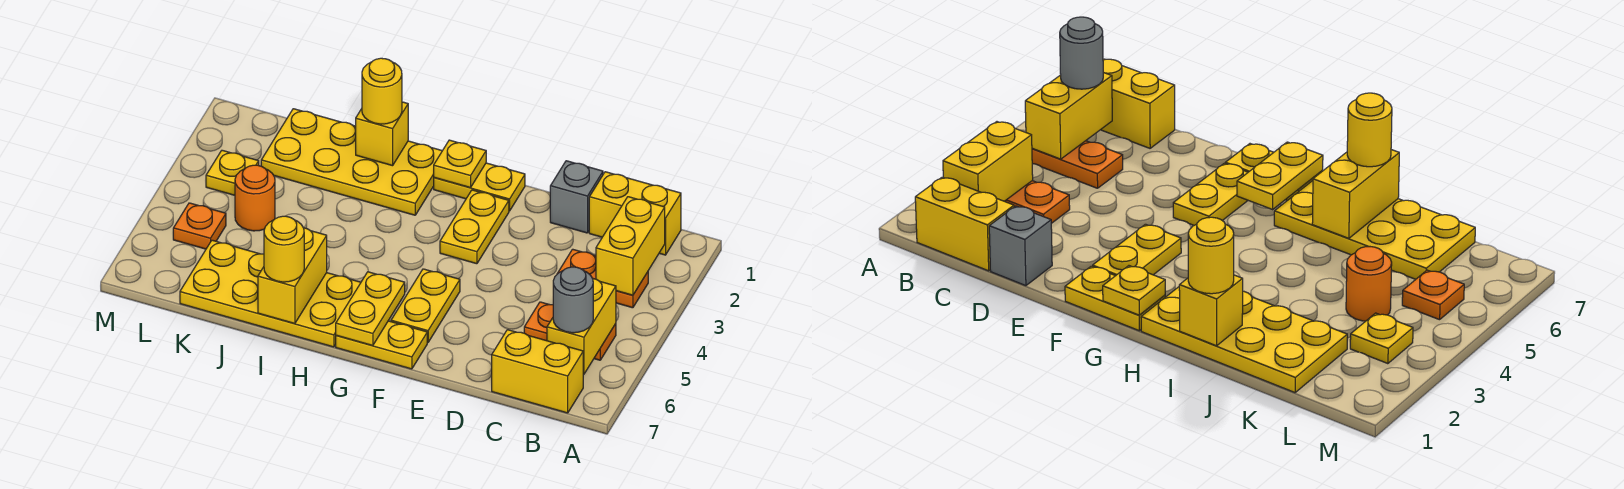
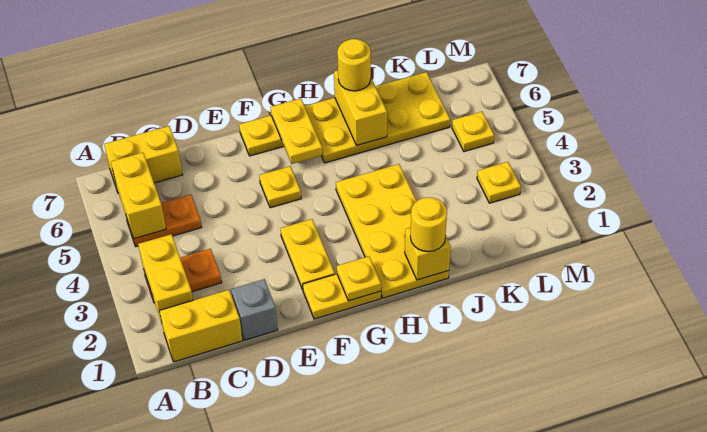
grey 1x1 round brick [553,267,593,333] -> none
yellow 1x2 plate [391,269,460,343] -> yellow 1x1 plate [259,166,301,208]
yellow 2x4 plate [261,109,442,215] -> yellow 2x4 plate turned to [336,164,449,298]
orange 1x1 round brick [235,165,275,231] -> none
orange 1x1 plate [173,203,226,249] -> yellow 1x1 plate [452,112,494,152]

